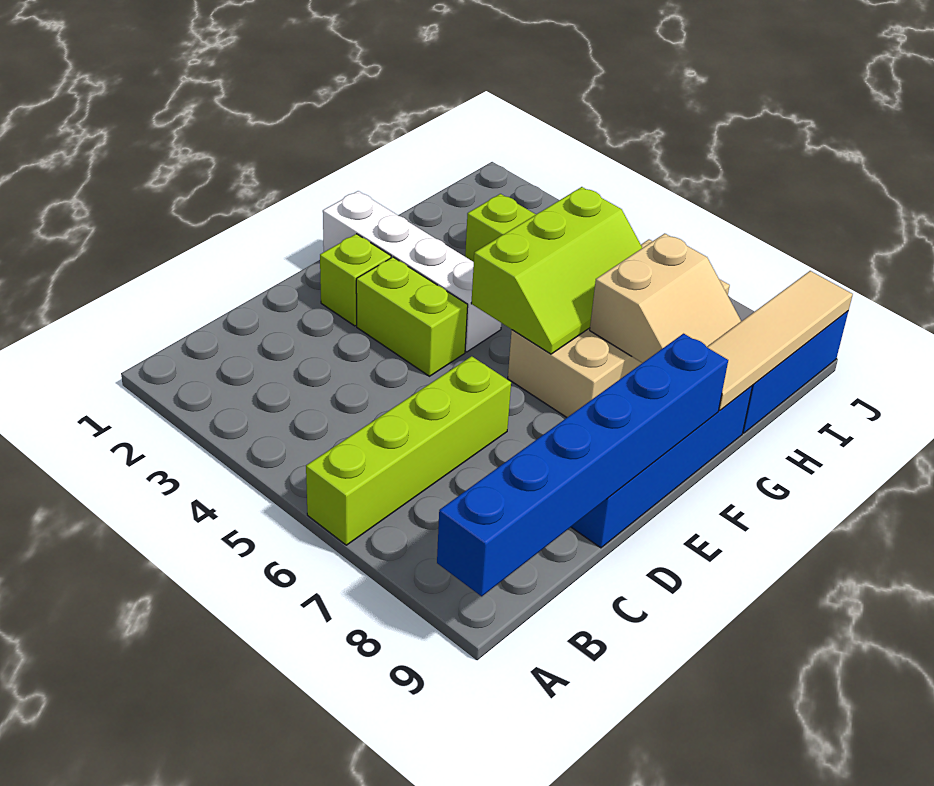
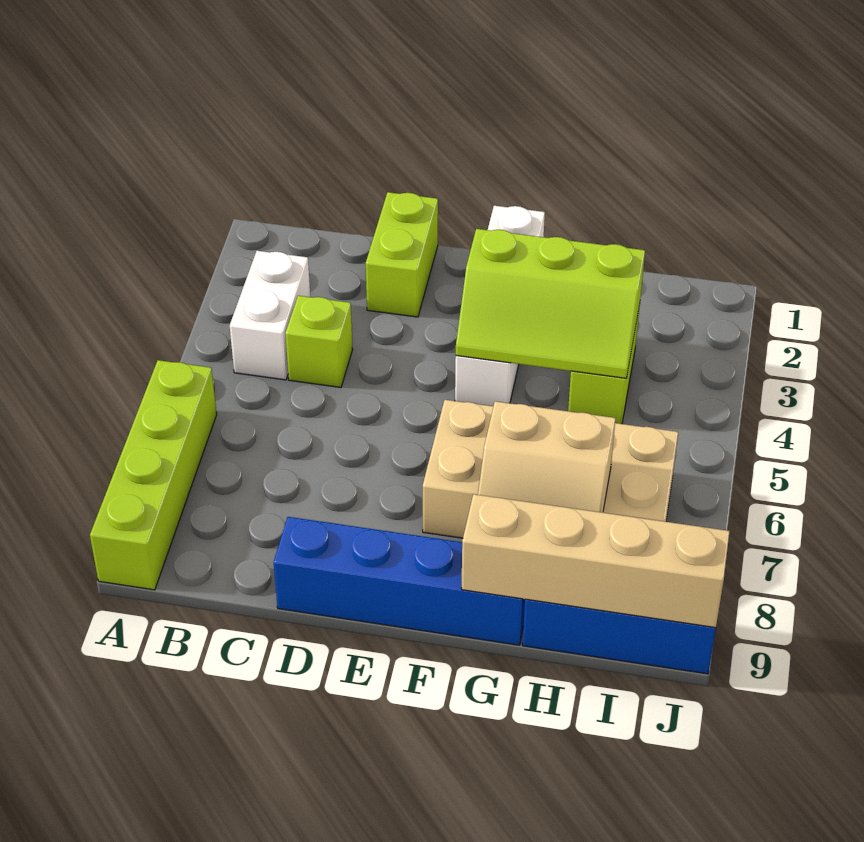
lime 1x4 brick [306,356,511,545] -> lime 1x4 brick turned to [90,360,217,590]
blue 1x6 brick [437,334,728,596] -> none
none -> white 1x2 brick [230,251,310,380]
lime 1x1 brick [320,234,391,326] -> lime 1x1 brick moved to [285,296,353,388]
lime 1x2 brick [356,257,468,376] -> lime 1x2 brick moved to [366,192,438,317]
lime 2x3 slope [471,187,642,354] -> lime 2x3 slope moved to [456,229,645,378]
tan 1x4 tile [707,271,853,411] -> tan 1x4 brick [461,494,730,628]

